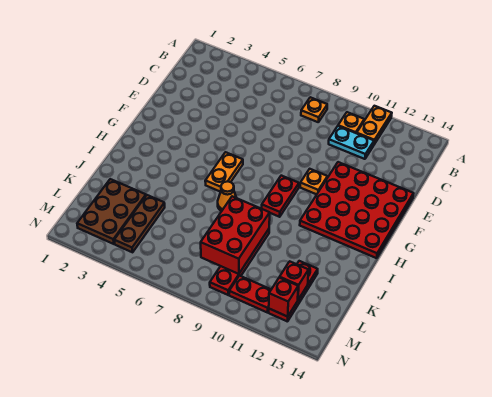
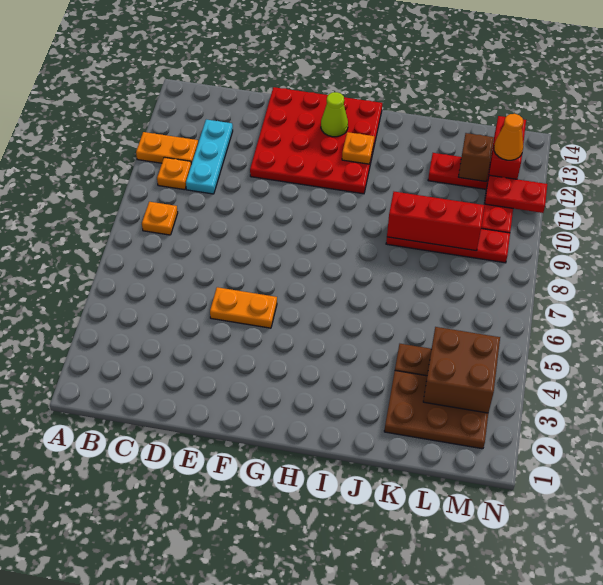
cyan 1x2 plate [329,126,374,159] -> cyan 1x3 plate [186,120,233,194]
orange 1x1 plate [300,169,328,194] -> orange 1x1 plate moved to [342,132,374,164]
orange 1x2 plate [205,152,243,192] -> orange 1x2 plate moved to [210,287,277,328]
red 1x2 plate [262,176,299,217] -> red 1x2 plate moved to [485,175,547,213]
none -> lime 1x1 cone [321,92,348,137]
orange 1x1 cone [218,181,236,211] -> orange 1x1 cone moved to [494,114,523,160]
red 2x3 brick [201,196,270,274] -> red 1x3 brick [387,192,484,251]
none -> brown 2x2 brick [423,327,500,413]
red 1x1 brick [280,261,309,300] -> brown 1x1 brick [459,133,494,181]
red 1x1 brick [269,277,298,317] -> red 1x2 brick [488,116,526,179]

